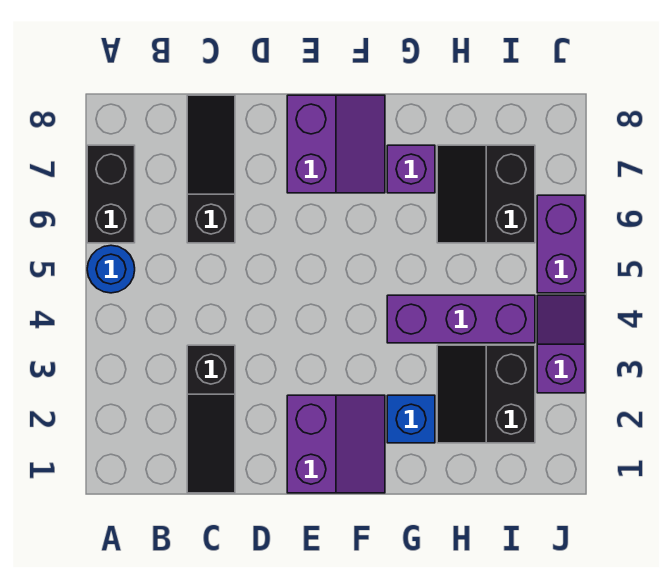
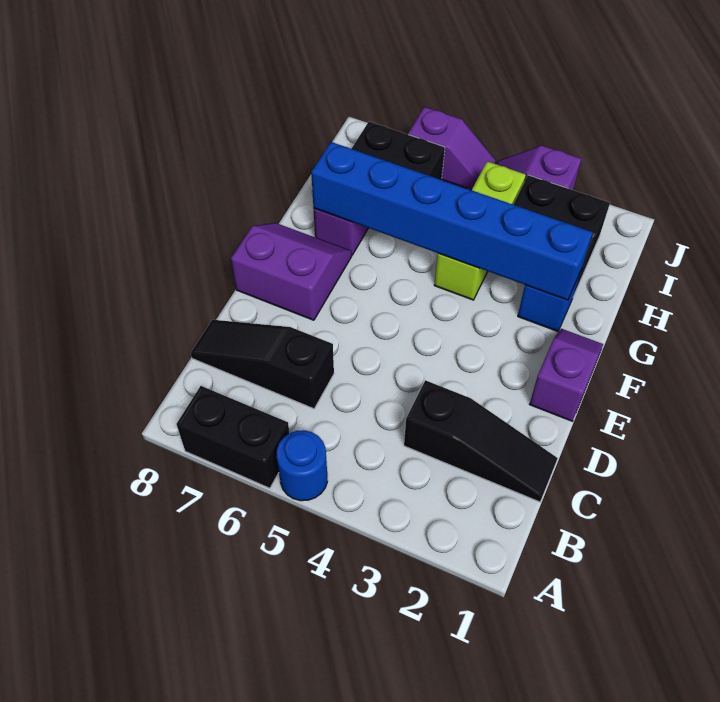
purple 2x2 slope [287,395,385,493] -> purple 1x2 slope [529,329,603,421]
none -> blue 1x6 brick [311,142,593,300]
purple 1x3 brick [387,295,535,343] -> lime 1x3 brick [434,161,526,300]
purple 1x2 brick [537,195,585,293] -> purple 1x2 slope [408,107,496,190]

